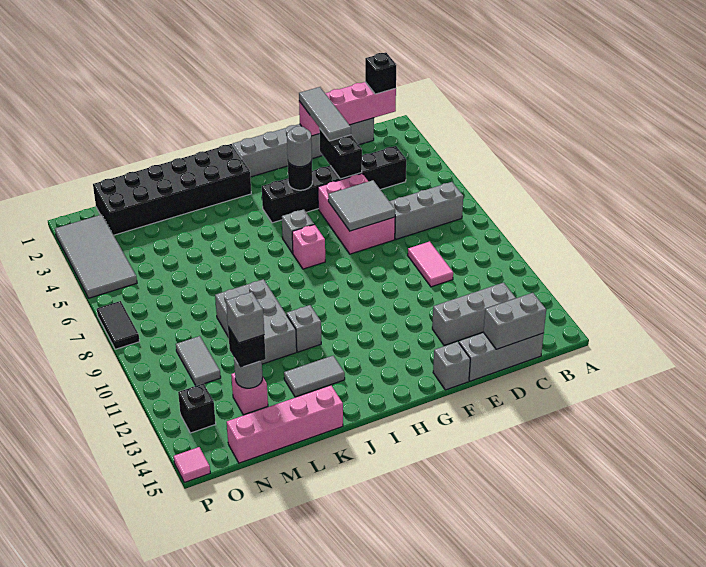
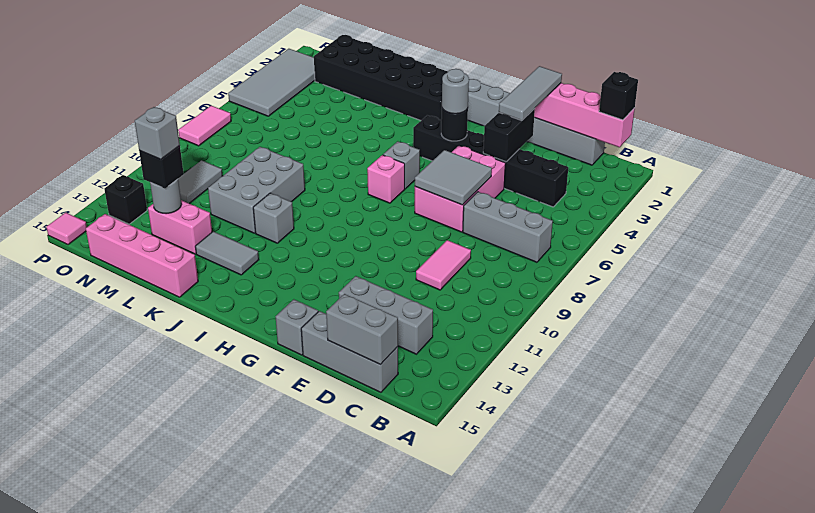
pink 1x1 brick [231,373,268,415] -> pink 1x2 brick [148,200,212,254]
black 1x2 tile [97,301,139,349] -> pink 1x2 tile [178,106,231,146]

